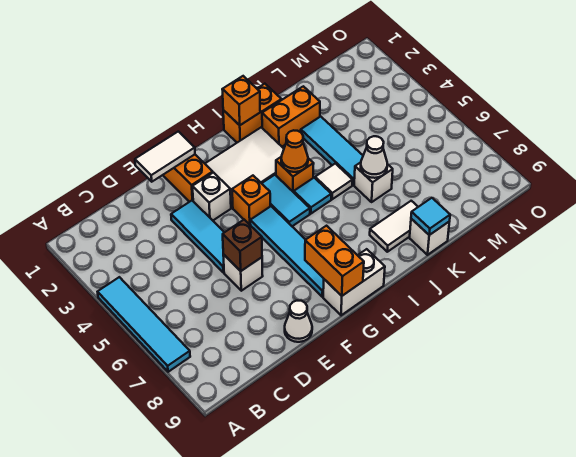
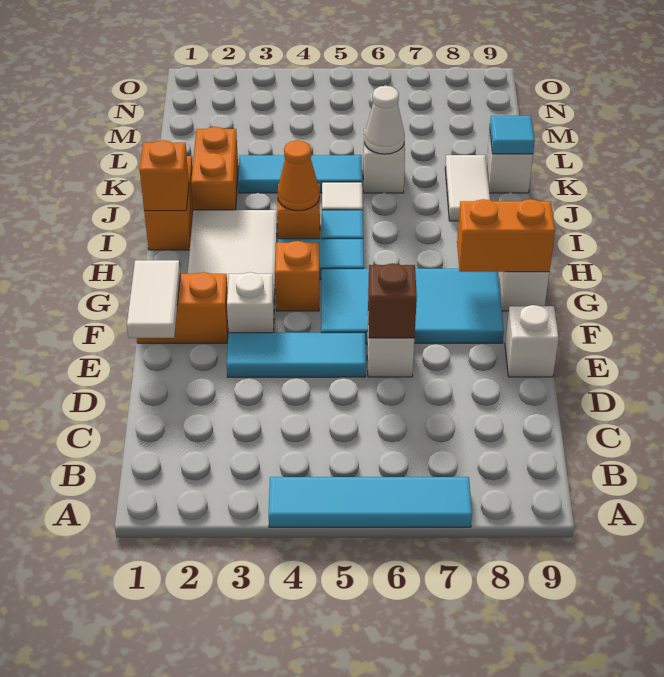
white 1x1 cone [285,301,312,342] -> white 1x1 brick [505,305,559,377]
cyan 1x4 tile [250,206,324,297] -> cyan 2x4 tile [321,269,504,343]

